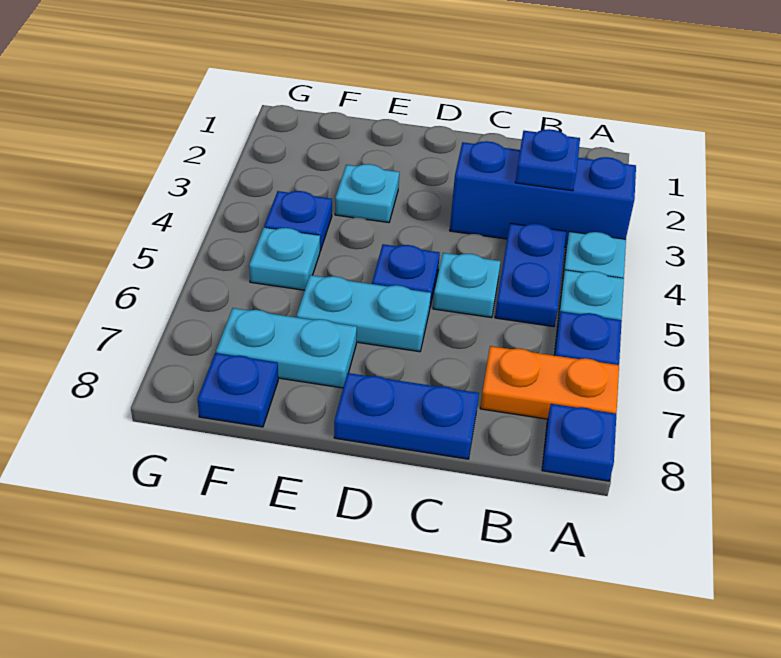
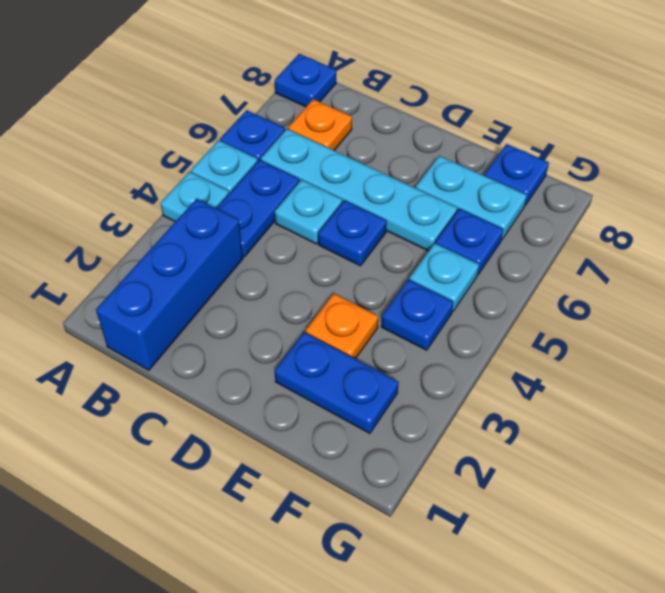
blue 1x3 brick [450,141,636,247] -> blue 1x3 brick turned to [96,199,243,370]
orange 1x2 plate [480,346,619,419] -> orange 1x1 plate [288,99,352,150]
blue 1x1 plate [515,129,580,191] -> blue 1x1 plate moved to [436,209,503,275]
blue 1x2 plate [334,373,479,459] -> blue 1x2 plate moved to [275,332,399,433]
cyan 1x2 plate [297,275,431,352] -> cyan 1x4 plate [261,129,457,251]
cyan 1x1 plate [335,164,399,223] -> orange 1x1 plate [306,294,378,359]

